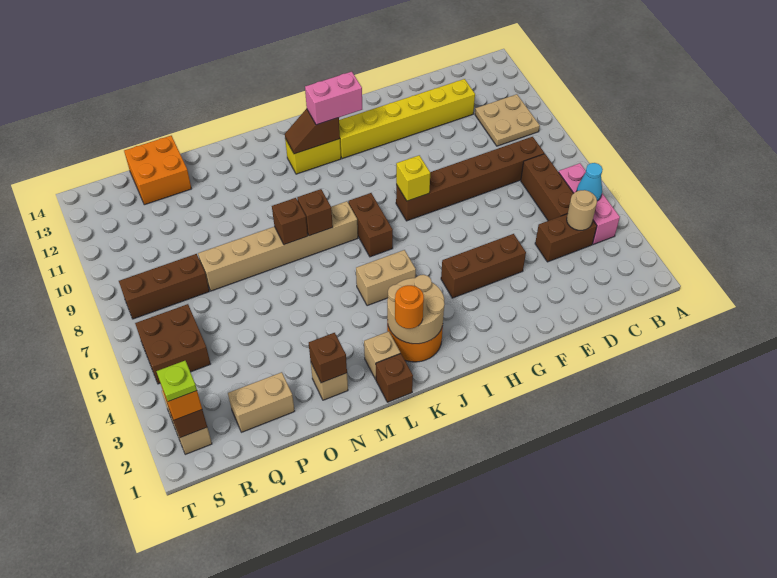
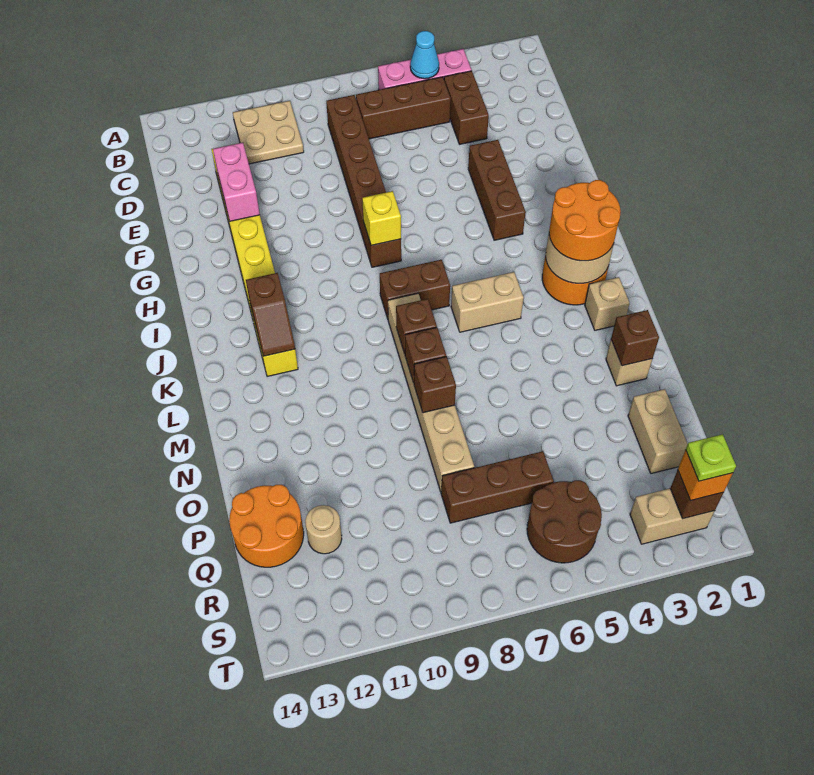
tan 1x1 round brick [567,190,597,230] -> tan 1x1 round brick moved to [305,505,342,554]
pink 1x2 brick [305,72,362,125] -> pink 1x2 brick moved to [213,143,260,221]
tan 1x2 brick [356,250,416,306] -> tan 1x2 brick turned to [451,272,524,332]
orange 1x1 round brick [395,285,424,329] -> orange 2x2 round brick [549,180,621,261]
brown 1x1 brick [376,353,413,402] -> brown 1x1 brick moved to [414,357,456,413]
orange 2x2 brick [124,136,192,205] -> orange 2x2 round brick [229,485,304,567]
brown 1x3 brick [119,254,209,319] -> brown 1x3 brick turned to [441,451,554,523]
brown 2x2 brick [135,304,211,384] -> brown 2x2 round brick [527,480,602,563]

